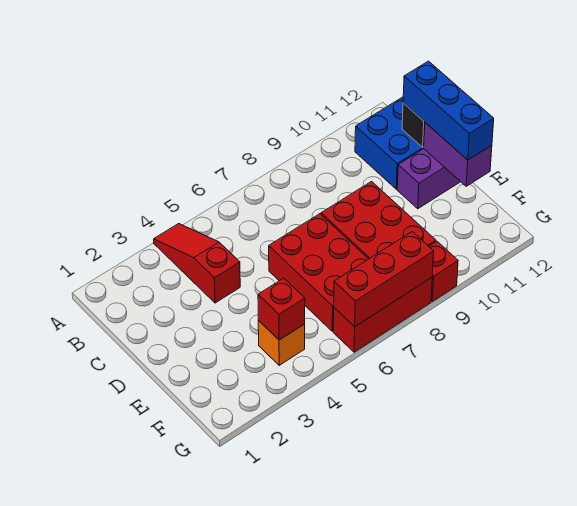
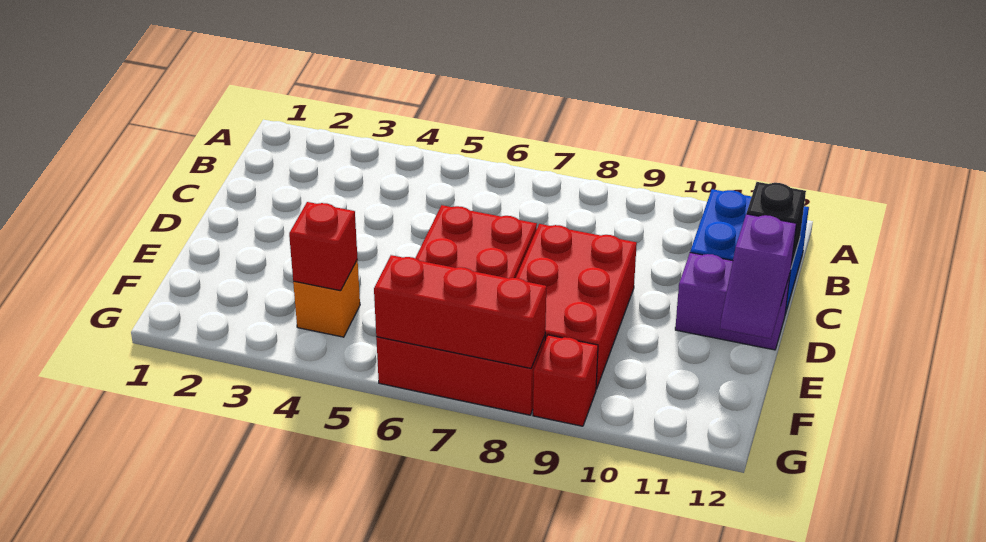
red 1x3 slope [154,224,240,303] -> none
blue 1x3 brick [403,61,494,160] -> none
purple 1x2 brick [424,123,492,186] -> purple 1x2 slope [720,214,796,339]

